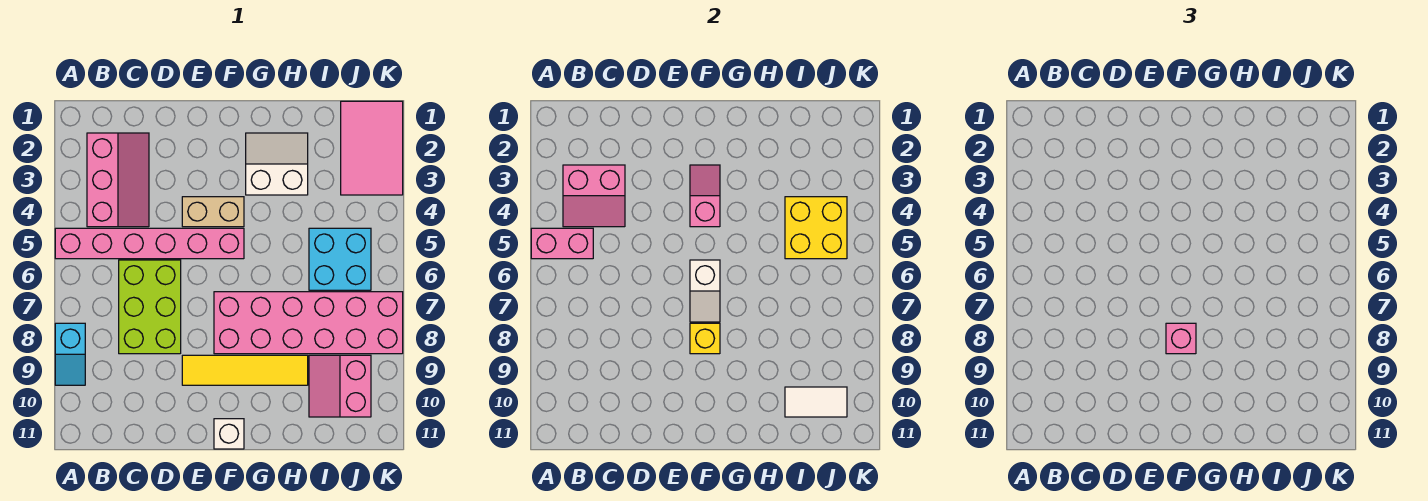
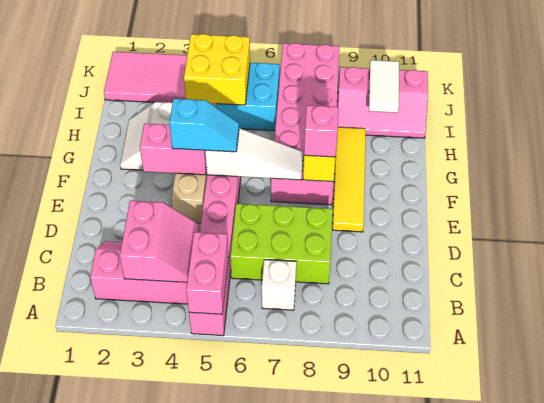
cyan 1x2 slope [55,323,85,385] -> cyan 1x2 slope moved to [169,99,239,152]
pink 1x2 slope [690,165,720,227] -> pink 1x2 brick [140,124,207,175]
white 1x2 slope [690,260,720,322] -> white 1x3 slope [205,128,303,180]
white 1x1 brick [214,419,244,449] -> white 1x1 brick moved to [262,260,296,310]
pink 2x2 slope [309,355,371,417] -> pink 2x3 slope [338,67,428,138]

